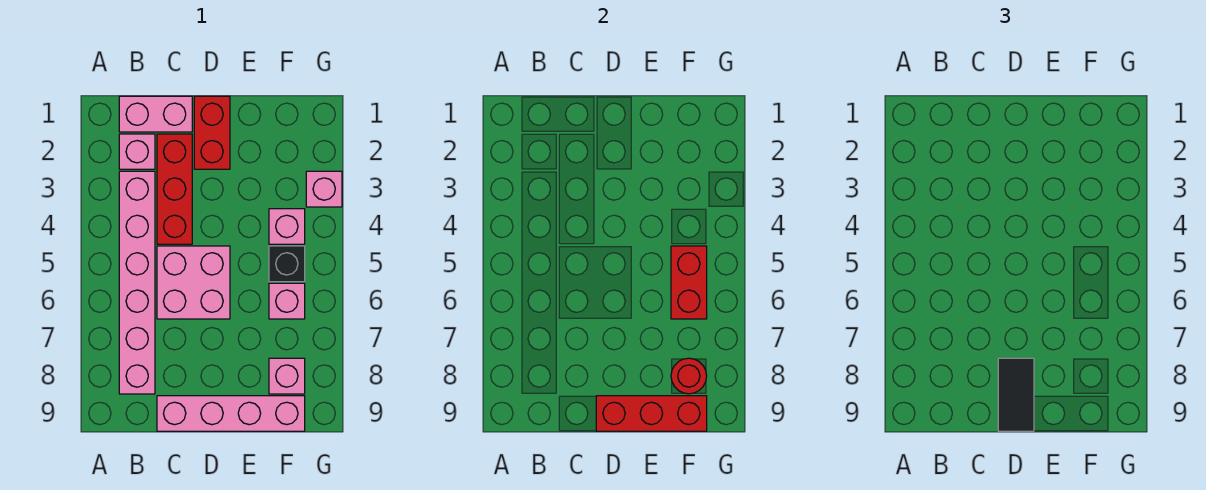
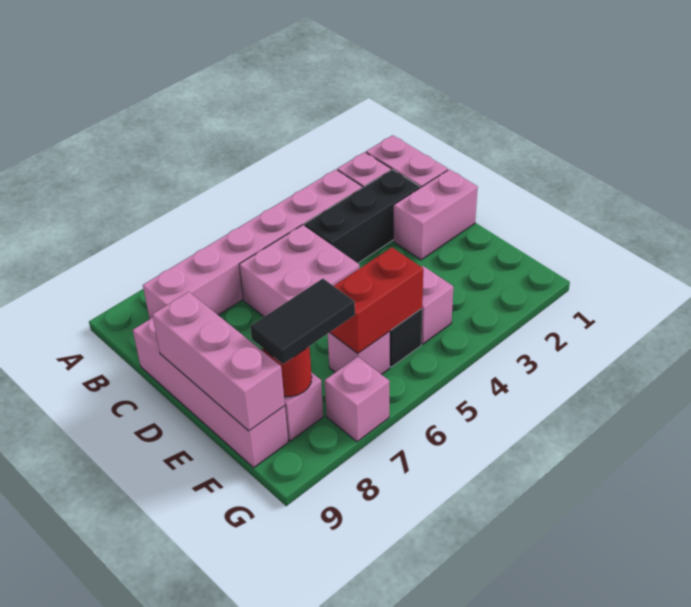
red 1x3 brick [157,134,192,244] -> black 1x3 brick [304,169,420,263]
red 1x2 brick [194,96,230,169] -> pink 1x2 brick [393,169,478,260]
black 1x2 tile [998,358,1034,431] -> black 1x2 tile moved to [250,279,355,364]
red 1x3 brick [596,396,707,431] -> pink 1x3 brick [152,292,285,431]
pink 1x1 brick [306,171,342,207] -> pink 1x1 brick moved to [325,357,389,442]

